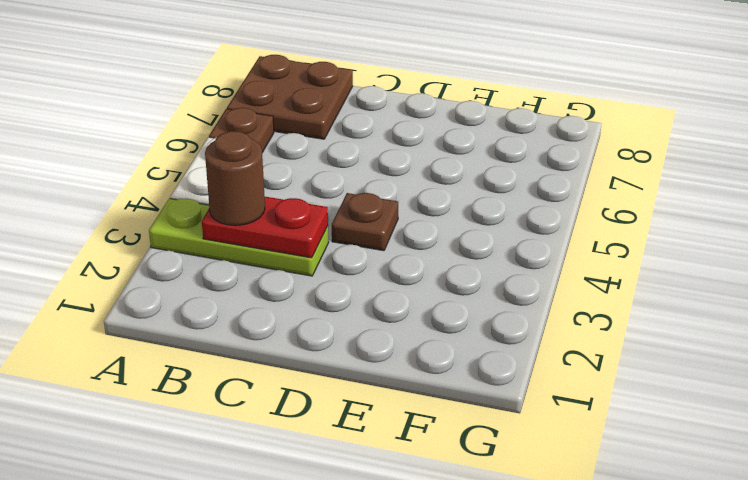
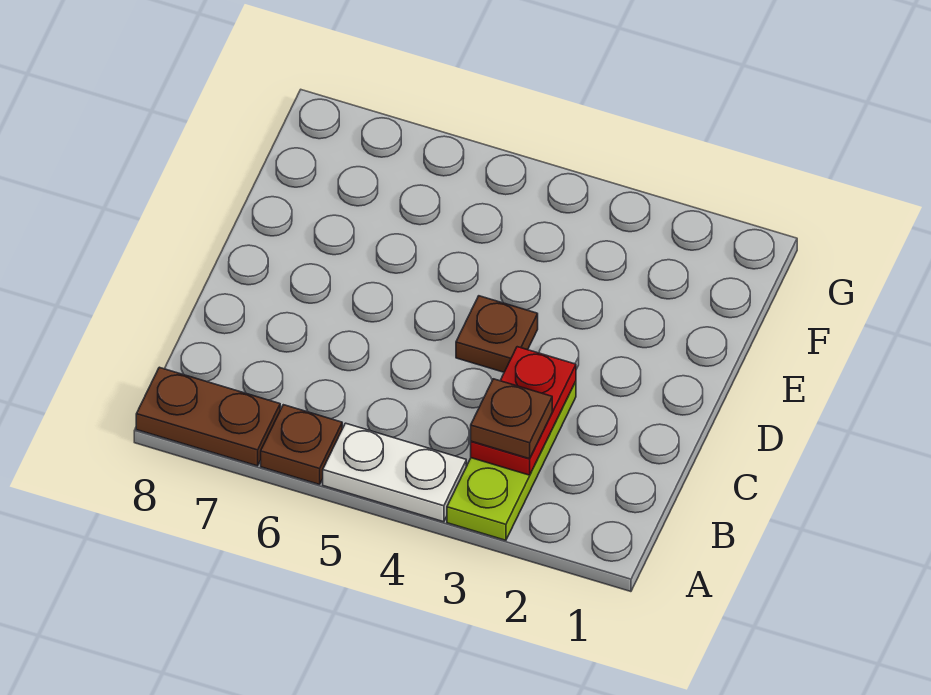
brown 2x2 plate [227,55,353,139] -> brown 1x2 plate [136,367,280,466]
brown 1x1 round brick [205,131,265,226] -> brown 1x1 plate [471,379,552,459]

